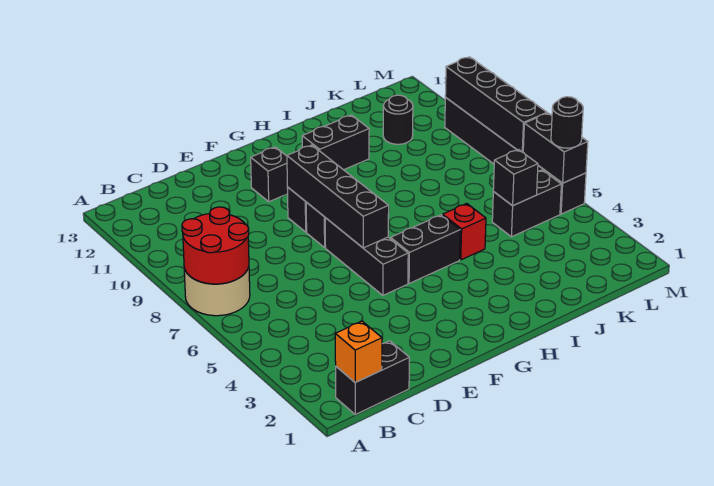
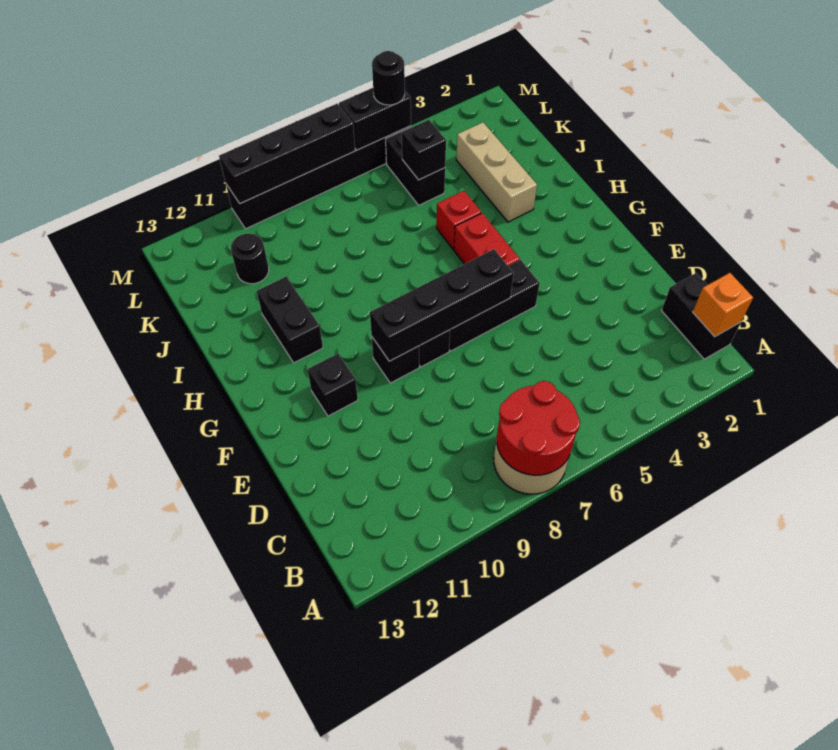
black 1x2 brick [391,215,460,283] -> red 1x2 brick [454,213,520,266]
none -> tan 1x3 brick [456,122,537,222]

